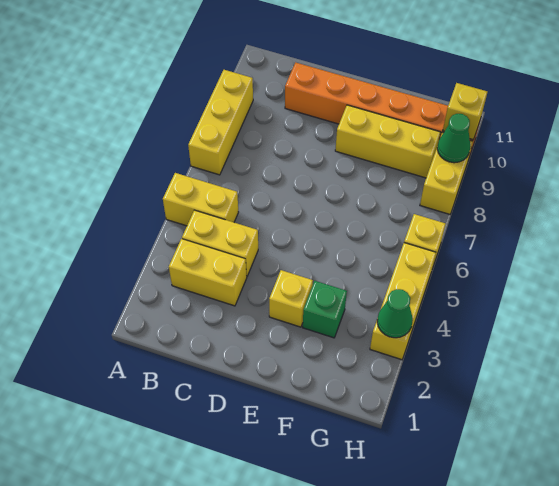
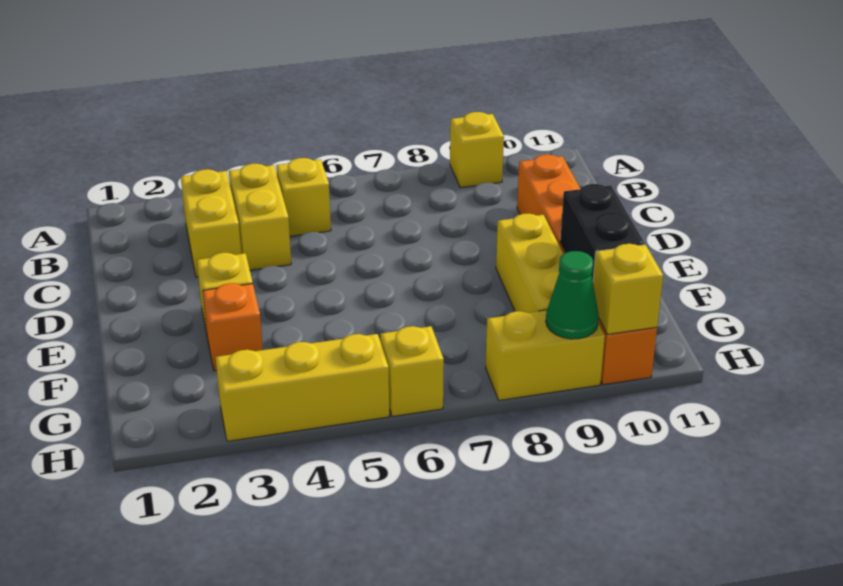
yellow 1x2 brick [163,173,238,226] -> yellow 1x1 brick [276,158,331,236]
yellow 1x3 brick [188,70,253,175] -> yellow 1x1 brick [450,112,504,188]
green 1x1 brick [303,281,347,338] -> orange 1x1 brick [203,283,263,371]
none -> black 1x2 brick [560,184,645,280]
green 1x1 cone [377,289,413,338] -> none

